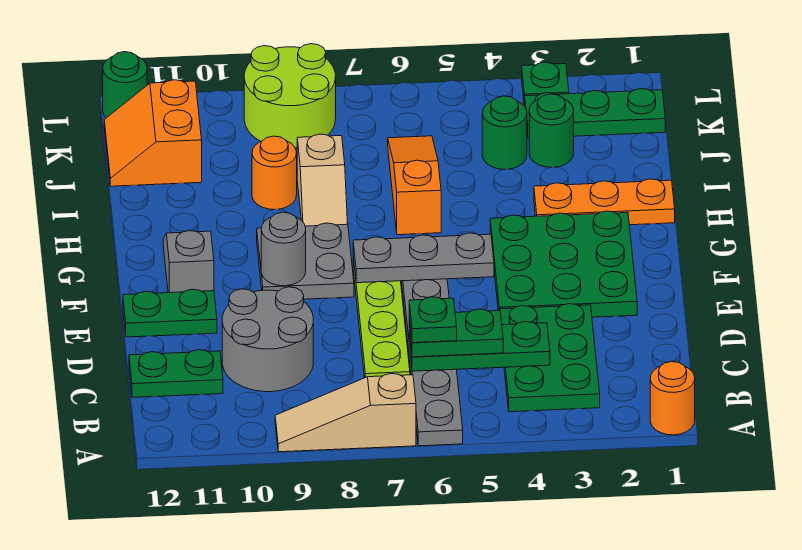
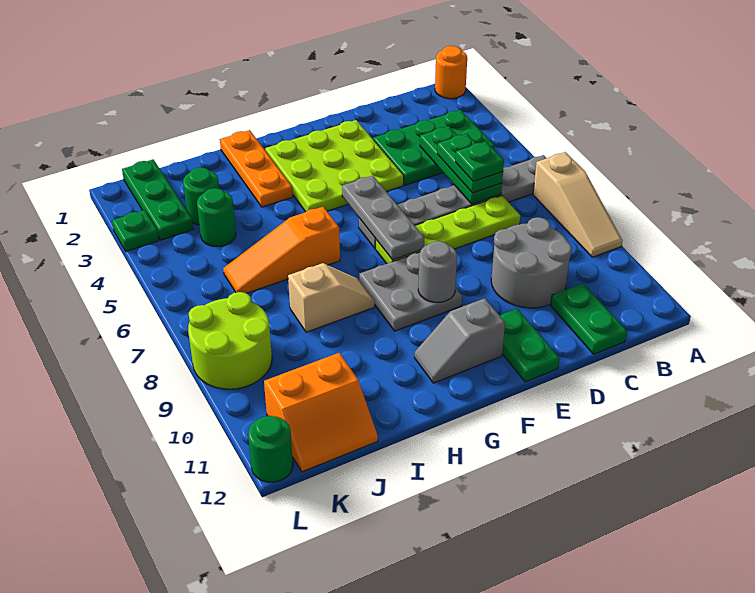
green 3x3 plate [490,211,637,317] -> lime 3x3 plate [265,120,404,212]
orange 1x1 round brick [252,136,297,210] -> none

